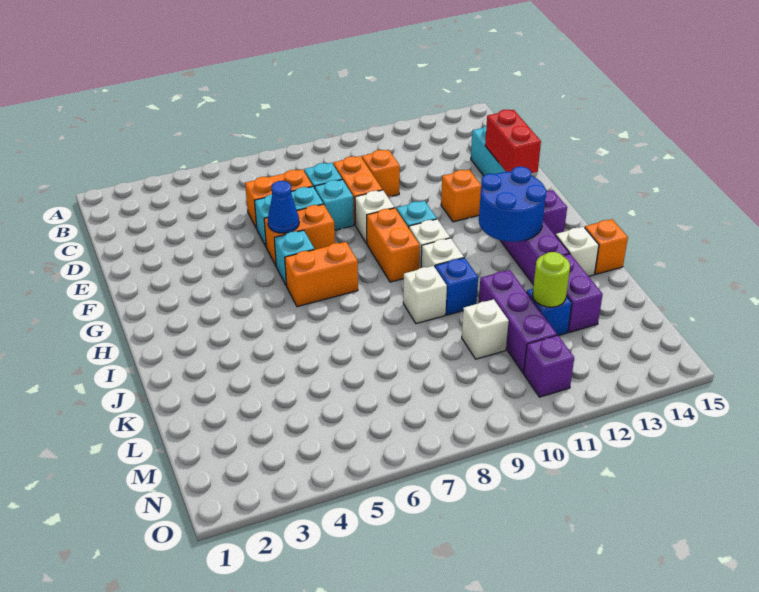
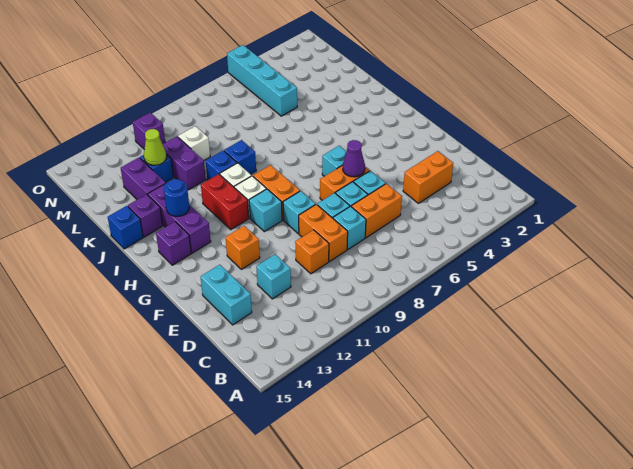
none -> cyan 1x1 brick [256,254,291,299]
red 1x2 brick [485,110,541,173] -> red 1x2 brick moved to [201,174,249,229]
blue 1x1 cone [268,181,299,233] -> purple 1x1 cone [343,140,365,177]
white 1x1 brick [355,190,394,244] -> cyan 1x1 brick [283,191,316,233]
orange 1x2 brick [285,242,358,307] -> orange 1x2 brick moved to [403,151,453,203]
blue 2x2 round brick [479,167,547,242] -> blue 1x1 round brick [164,179,189,216]
white 1x1 brick [403,266,447,324] -> blue 1x1 brick [224,140,256,174]
white 1x1 brick [556,227,599,276] -> purple 1x1 brick [128,194,163,237]
orange 1x1 brick [585,219,628,274] -> blue 1x1 brick [108,206,143,249]
purple 1x3 brick [479,270,557,373] -> purple 1x2 brick [163,137,206,190]
none -> cyan 1x4 brick [227,45,297,116]
lime 1x1 round brick [533,252,570,307] -> lime 1x1 cone [144,129,167,165]

